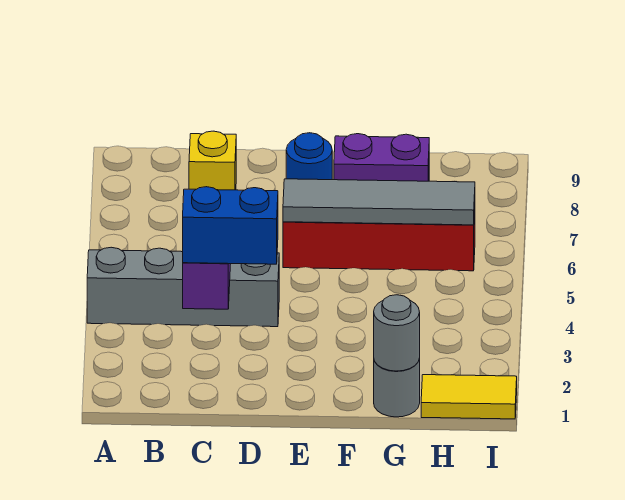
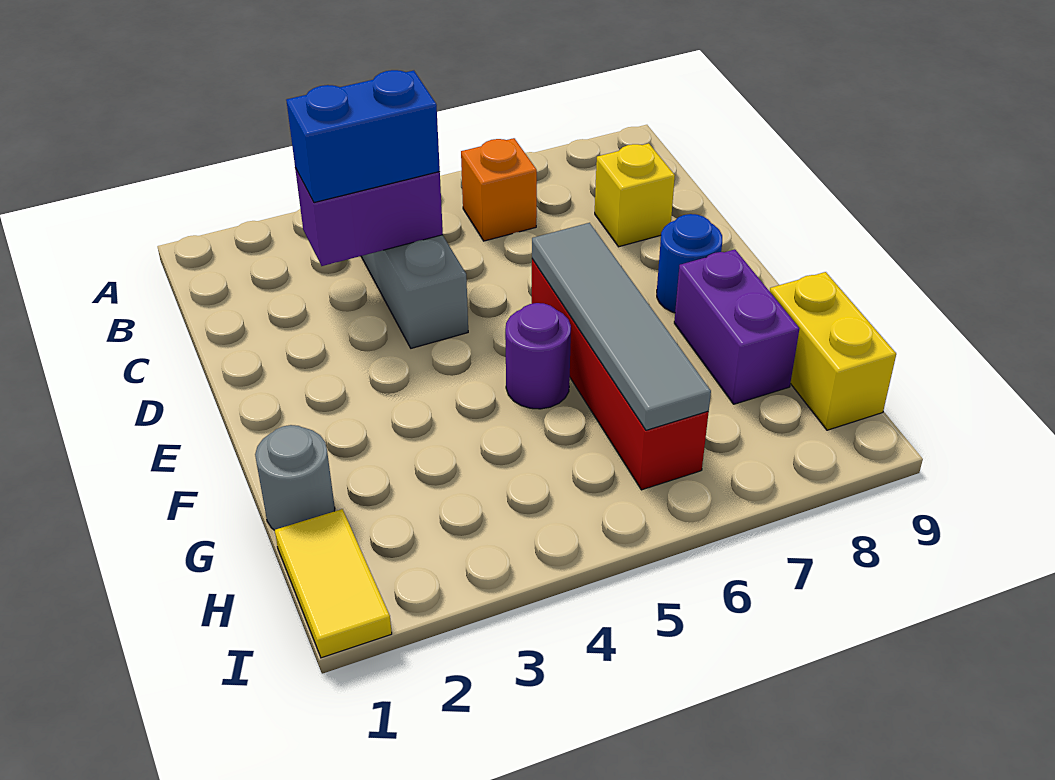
none -> orange 1x1 brick [461,138,537,241]
blue 1x2 brick [183,187,278,264] -> blue 1x2 brick turned to [286,70,440,203]
none -> purple 1x1 round brick [505,303,571,409]
grey 1x1 round brick [374,295,420,371] -> none
none -> yellow 1x2 brick [770,272,896,430]

